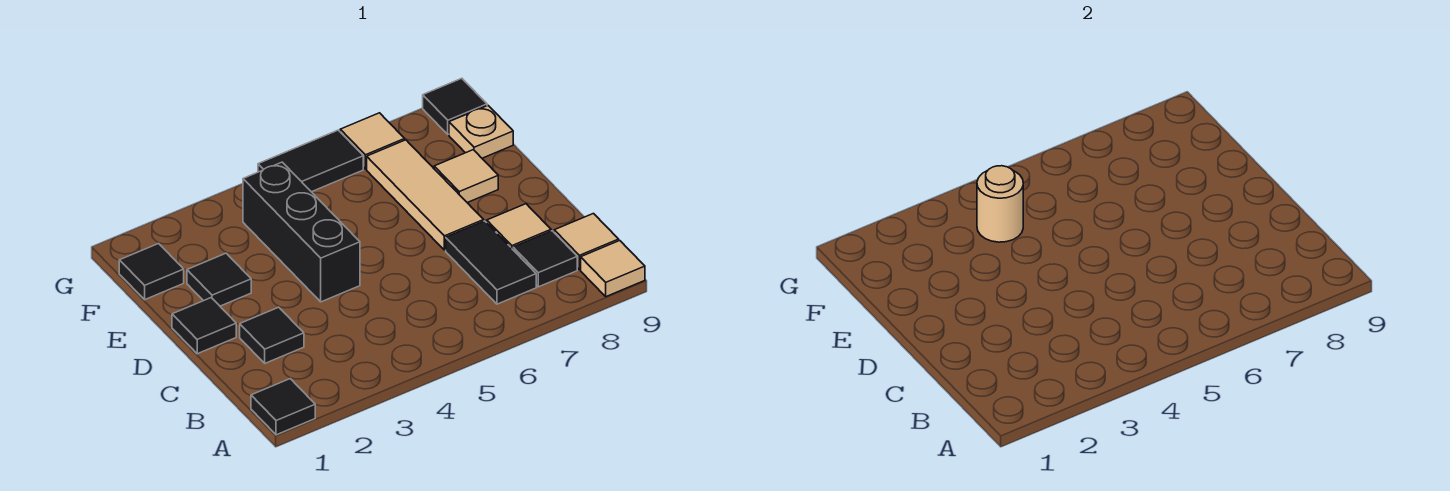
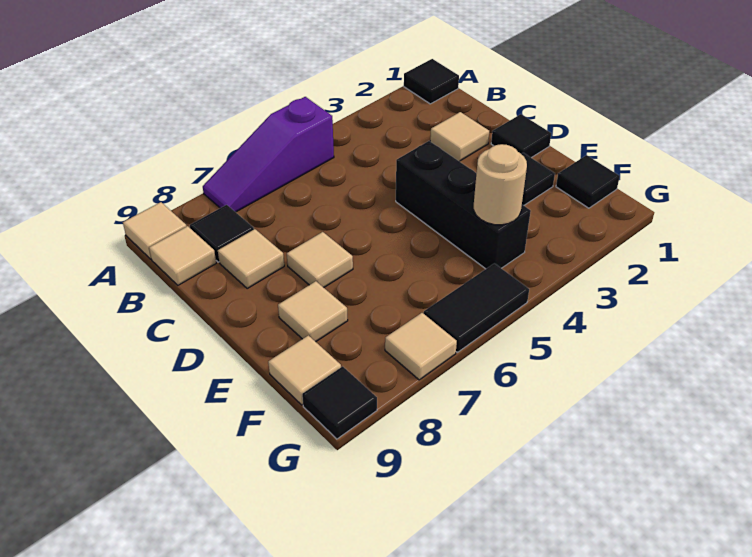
none -> purple 1x3 slope [203,97,334,212]
black 1x2 tile [446,221,536,304] -> none
black 1x1 tile [240,307,304,363] -> tan 1x1 tile [430,112,489,161]
tan 1x3 tile [367,140,484,250] -> tan 1x1 tile [287,232,353,287]
tan 1x1 plate [449,106,513,158] -> tan 1x1 tile [268,335,341,405]

